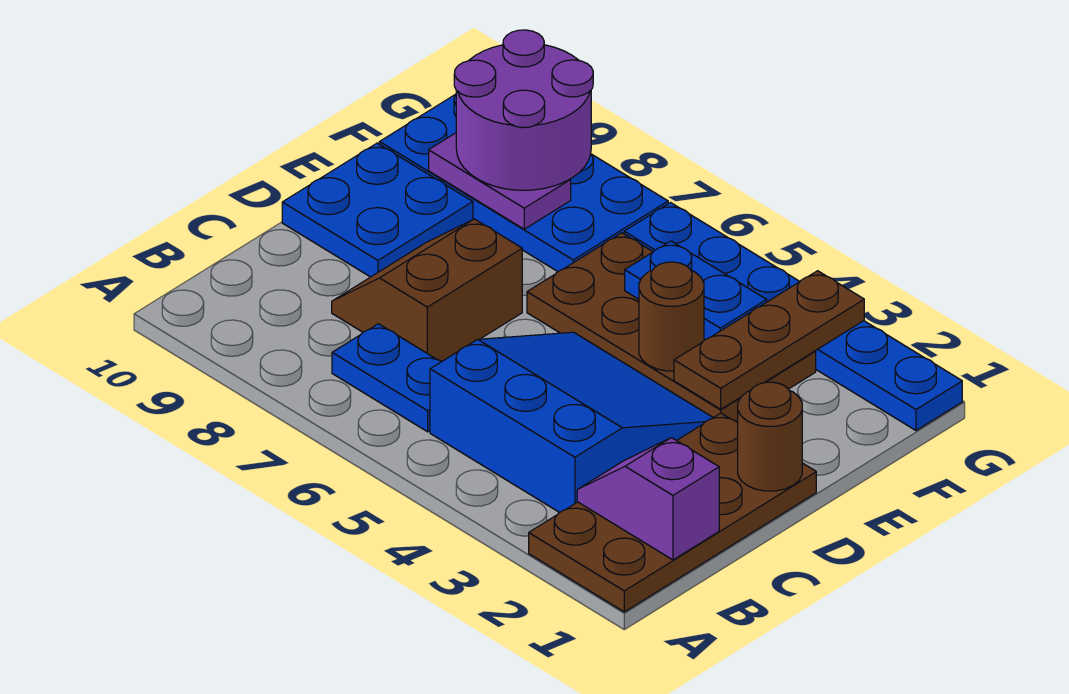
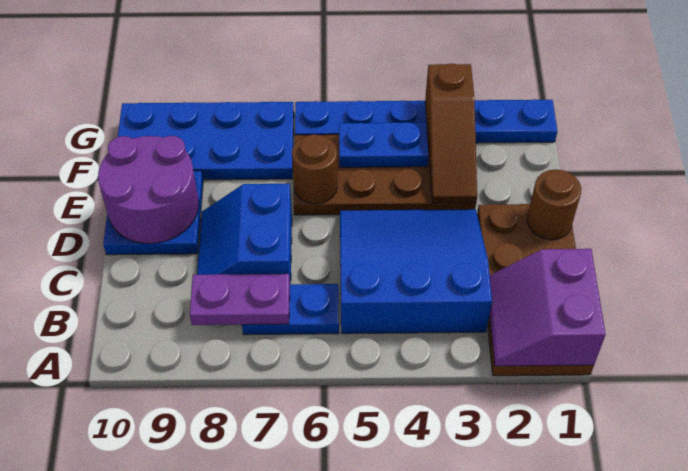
purple 1x2 slope [577,438,719,560] -> purple 2x2 slope [490,249,606,366]
brown 2x2 slope [332,219,522,362] -> blue 2x2 slope [197,184,292,284]
brown 1x3 plate [674,271,864,409] -> brown 1x3 slope [425,64,477,203]
brown 1x1 round brick [639,262,704,371] -> brown 1x1 round brick moved to [292,134,337,204]
purple 1x2 plate [429,133,571,229] -> purple 1x2 plate moved to [190,274,290,325]
purple 2x2 round brick [454,30,593,190] -> purple 2x2 round brick moved to [98,136,199,244]

